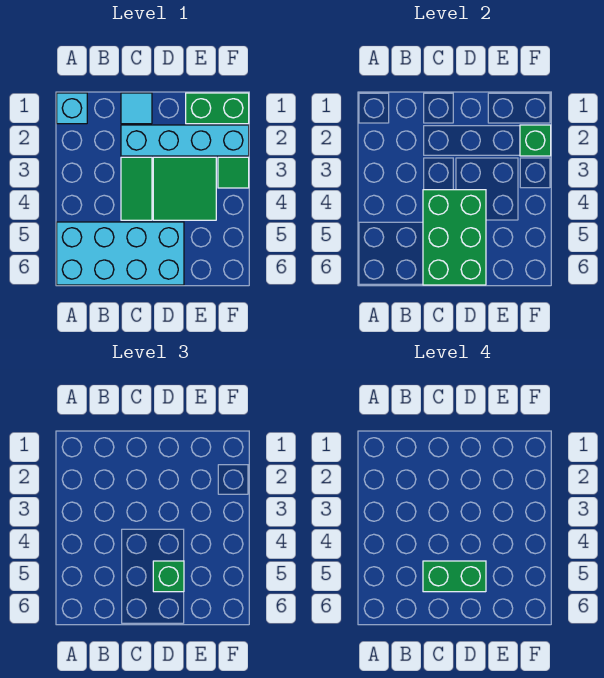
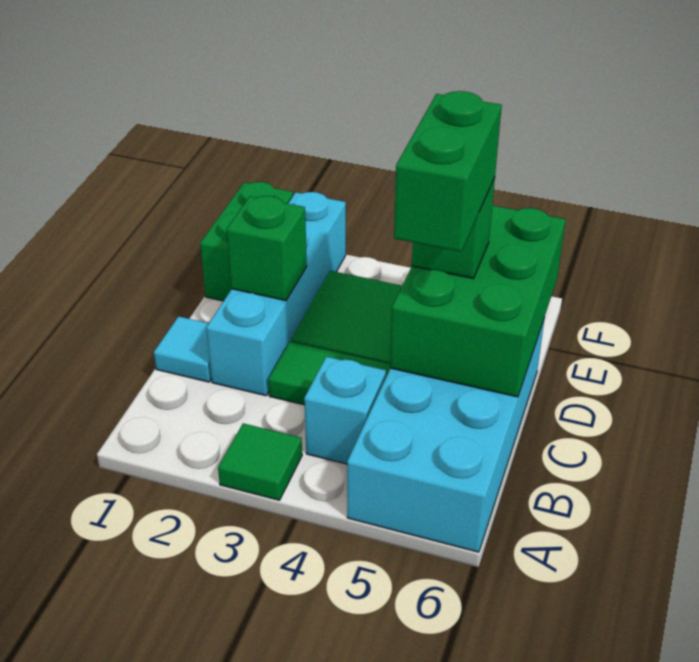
cyan 1x1 brick [57,93,87,124] -> cyan 1x1 brick moved to [304,357,386,464]
green 2x3 brick [423,190,486,285] -> green 2x3 brick turned to [390,205,566,397]
green 1x1 brick [520,125,551,156] -> green 1x1 brick moved to [226,196,307,300]
green 1x1 tile [218,157,249,188] -> green 1x1 tile moved to [218,423,302,500]

